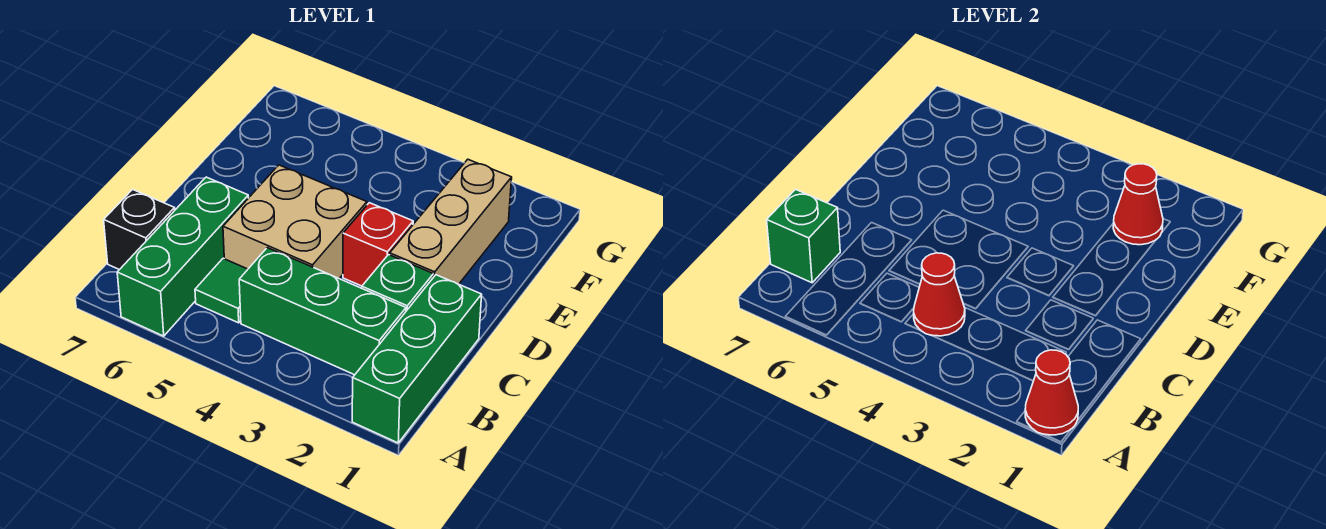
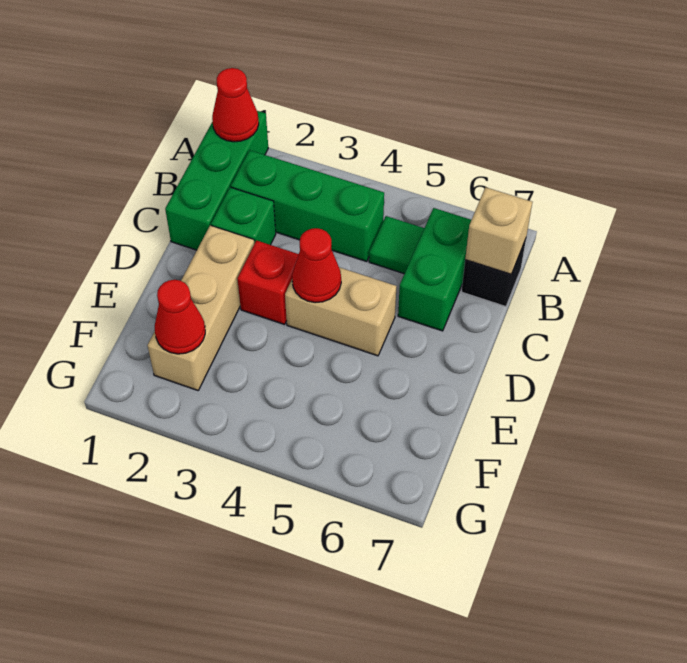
green 1x3 brick [117,177,248,336] -> green 1x2 brick [398,208,471,331]
red 1x1 cone [914,253,965,336] -> red 1x1 cone moved to [292,228,341,303]
green 1x1 brick [767,189,840,283] -> tan 1x1 brick [465,187,532,274]
tan 2x2 brick [223,165,367,278] -> tan 1x2 brick [285,267,396,356]

